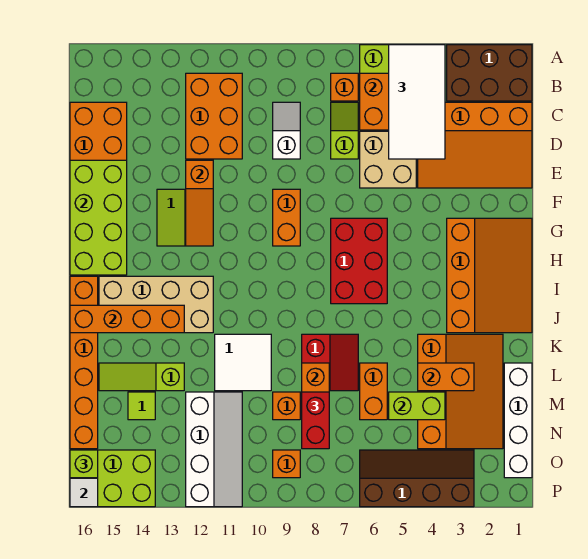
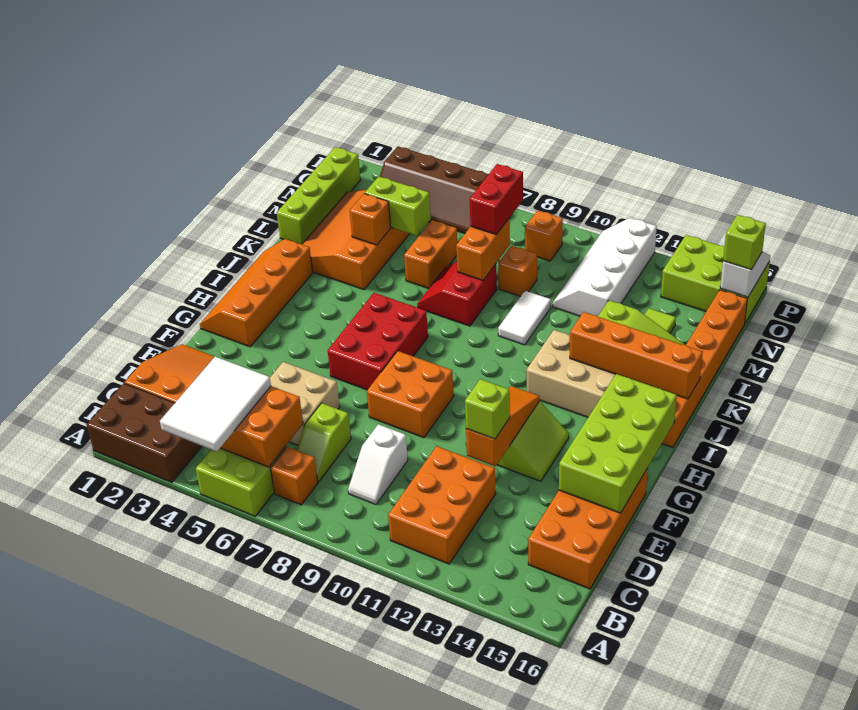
white 2x4 tile [389,45,445,159] -> white 2x3 tile [160,357,271,452]
none -> lime 1x1 brick [465,379,510,439]
orange 1x2 brick [273,189,300,246] -> orange 2x2 brick [367,351,454,438]
orange 3x4 slope [447,218,532,333] -> orange 2x4 slope [200,239,313,347]
white 2x2 tile [215,334,271,391] -> white 1x2 tile [498,291,551,345]
white 1x4 brick [504,363,532,478] -> lime 1x4 brick [277,147,360,244]
orange 1x2 brick [418,363,474,391] -> orange 1x1 brick [350,194,391,245]

